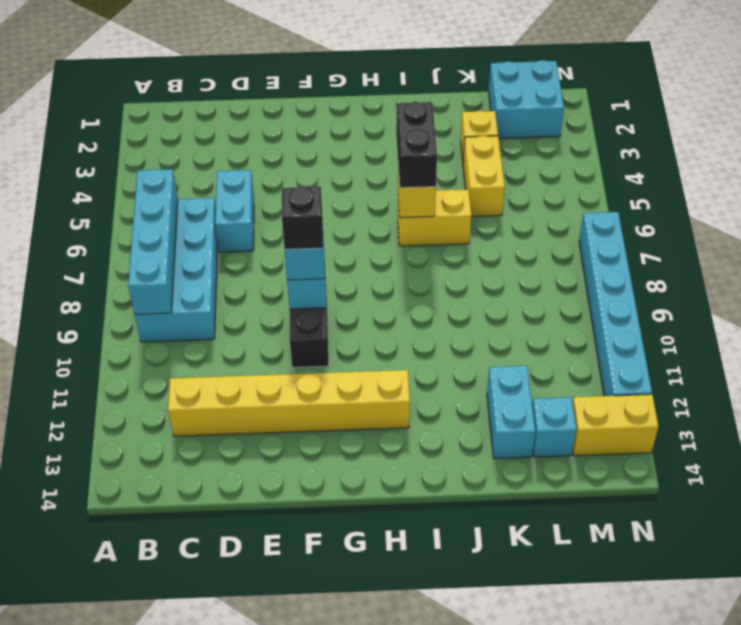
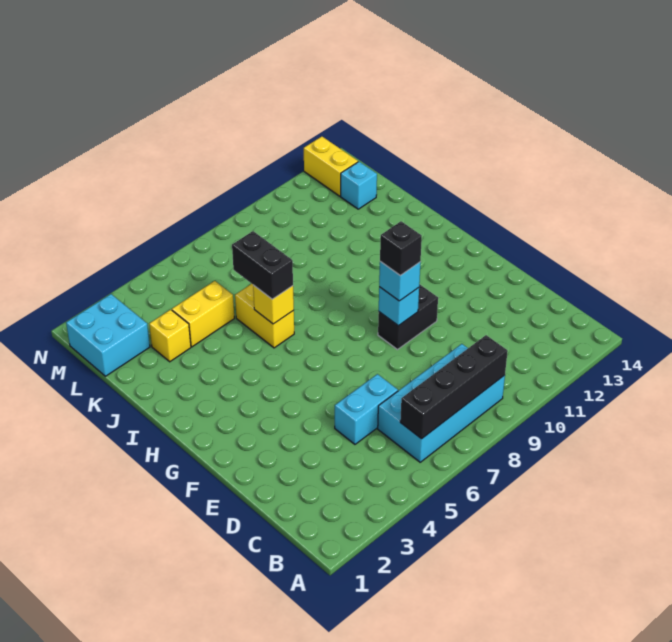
cyan 1x4 brick [128,169,178,314] -> black 1x4 brick [400,335,508,439]
yellow 1x6 brick [168,370,410,436] -> none
black 1x2 brick [396,102,437,188] -> black 1x2 brick turned to [232,231,293,299]
cyan 1x2 brick [487,366,535,459] -> none
cyan 1x6 brick [579,212,652,396] -> none

